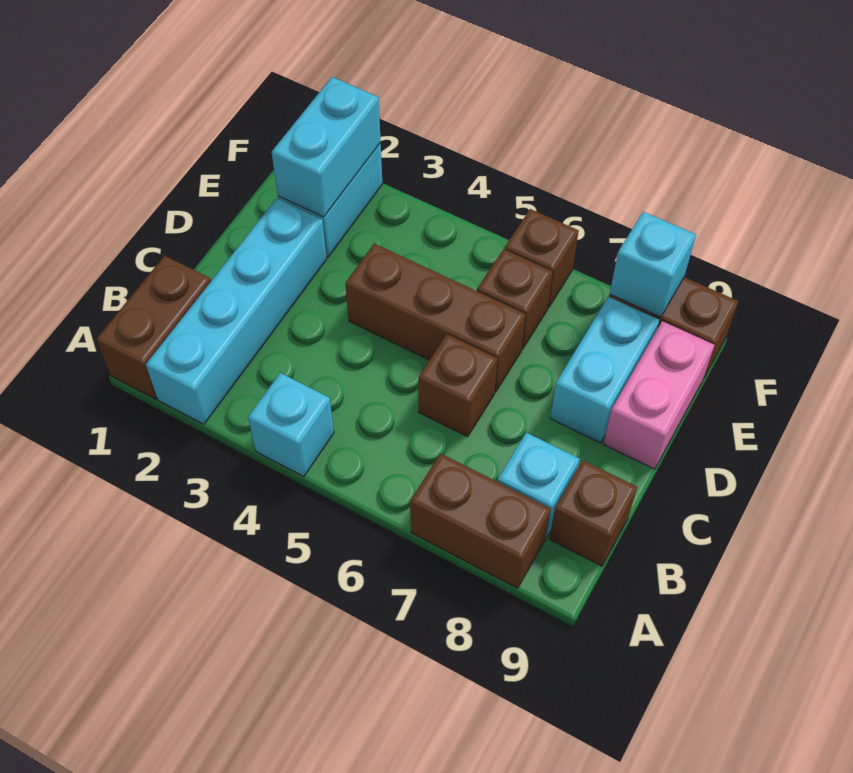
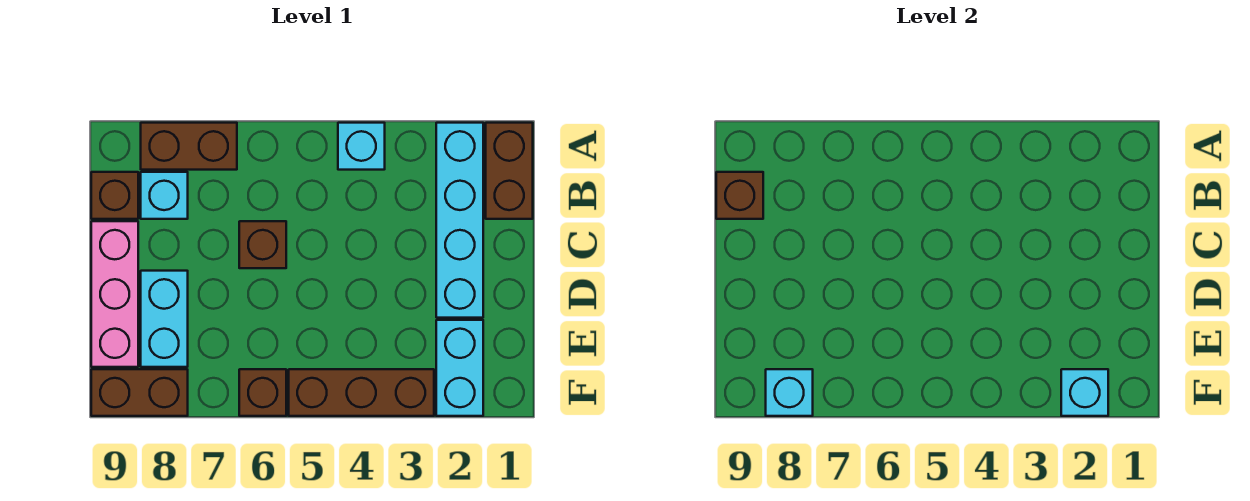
brown 1x3 brick [345,244,525,392] -> brown 1x3 brick moved to [289,369,434,416]
pink 1x2 brick [603,321,714,469] -> pink 1x3 brick [91,221,138,367]
cyan 1x2 brick [271,77,381,217] -> cyan 1x1 brick [1061,369,1108,416]
brown 1x1 brick [477,249,553,349] -> brown 1x1 brick moved to [716,172,763,219]

